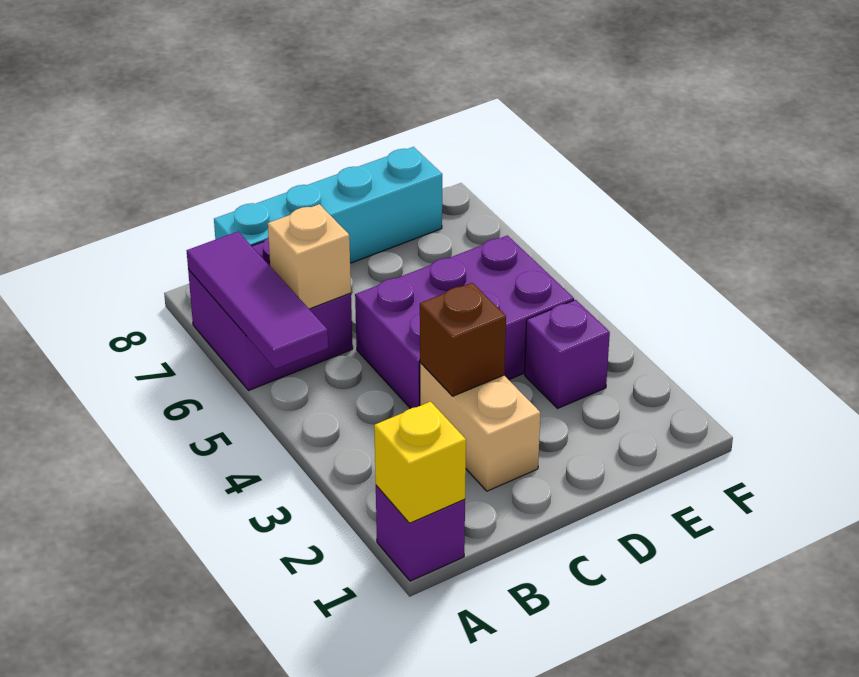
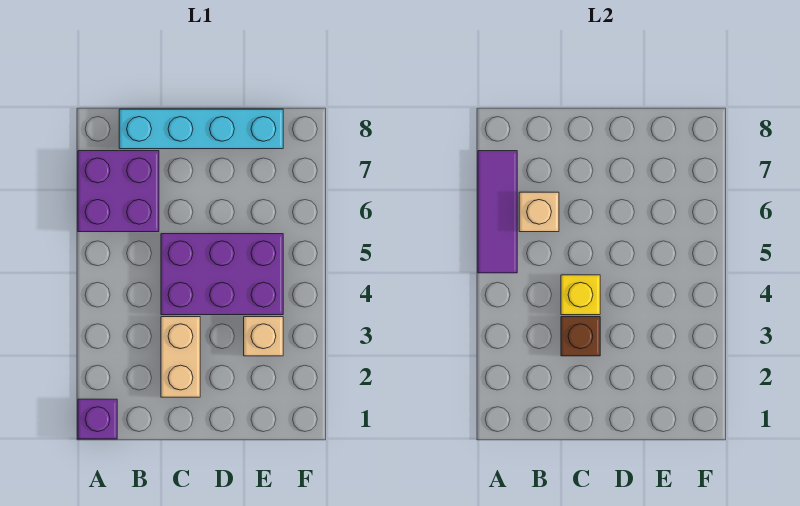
yellow 1x1 brick [374,402,466,523] -> yellow 1x1 brick moved to [561,275,600,315]
purple 1x1 brick [525,300,610,408] -> tan 1x1 brick [244,317,283,356]

